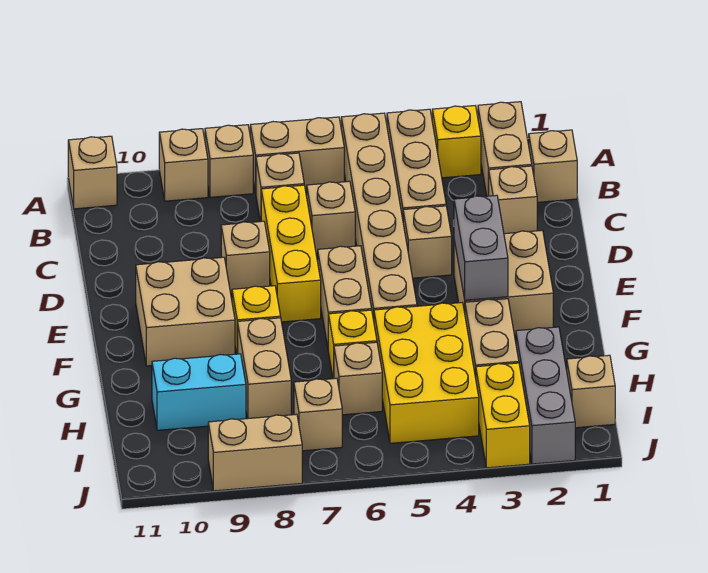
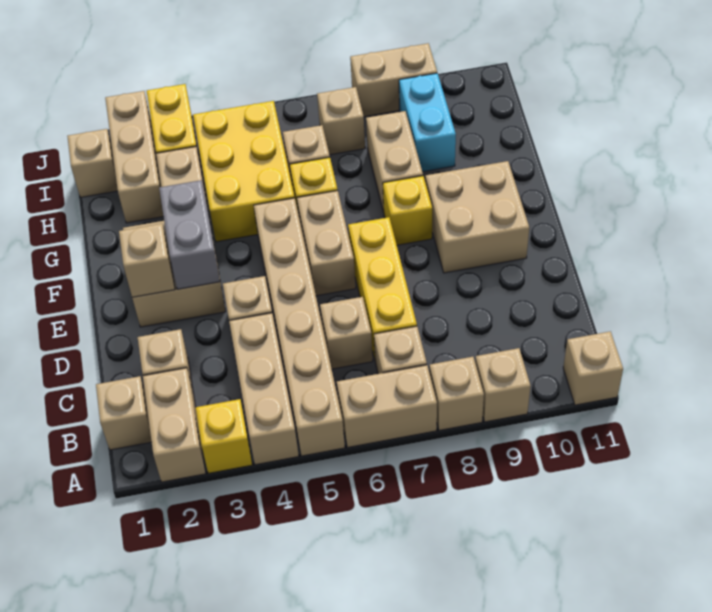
tan 1x1 brick [221,221,270,294] -> tan 1x1 brick moved to [119,224,175,297]
grey 1x3 brick [516,327,575,464] -> tan 1x3 brick [105,91,164,223]
cyan 1x2 brick [152,354,246,430] -> cyan 1x2 brick turned to [399,73,456,172]

